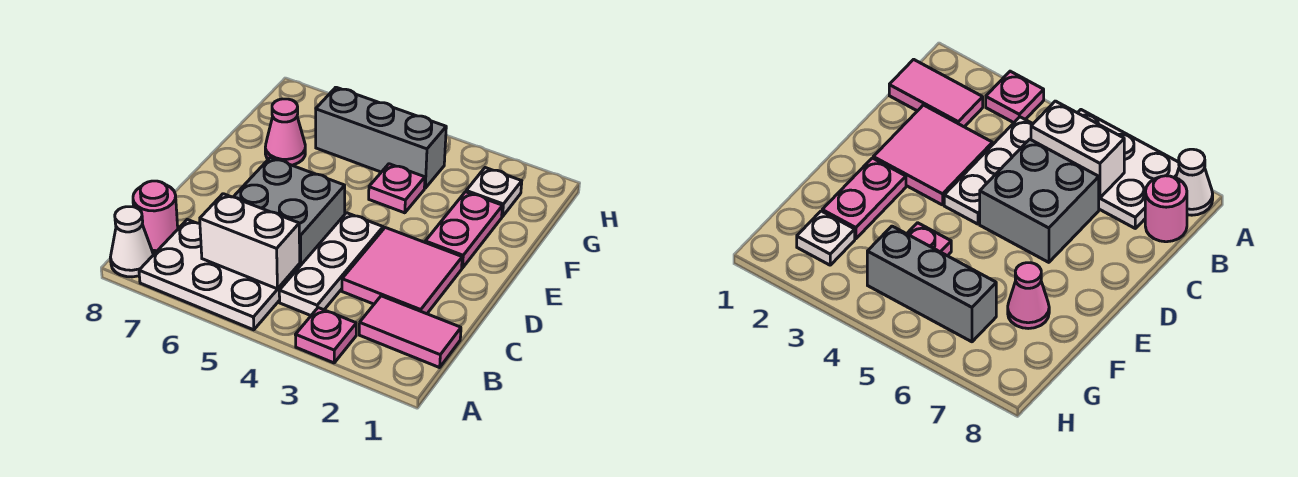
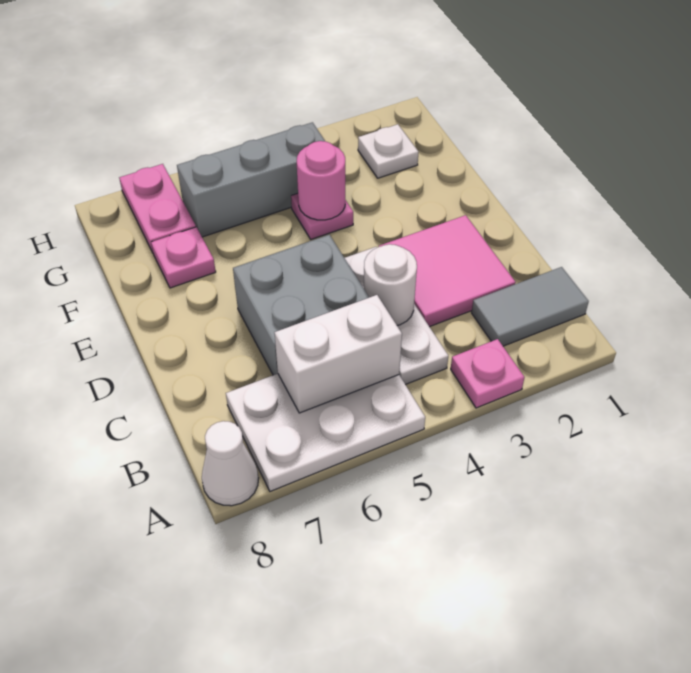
pink 1x2 tile [359,296,461,368] -> grey 1x2 tile [472,267,589,346]
pink 1x1 round brick [133,181,178,251] -> pink 1x1 round brick moved to [297,141,345,220]
none -> white 1x1 round brick [364,244,417,325]
pink 1x2 plate [425,192,502,268] -> pink 1x2 plate moved to [119,164,196,252]
pink 1x1 cone [265,99,305,165] -> pink 1x1 plate [151,227,216,288]

